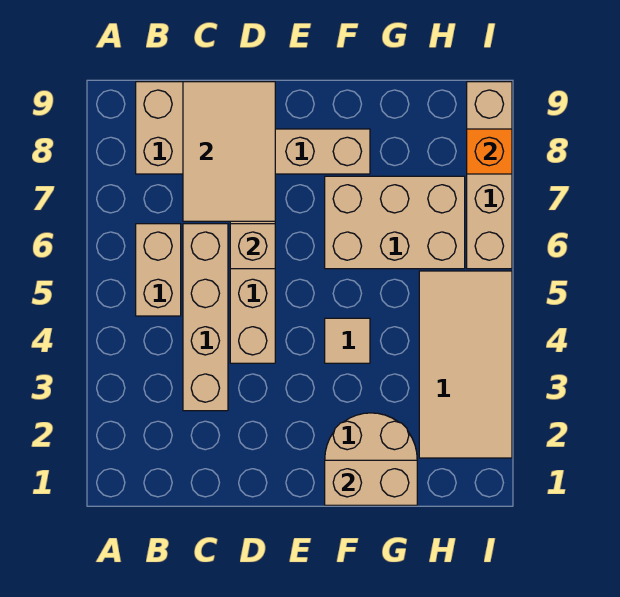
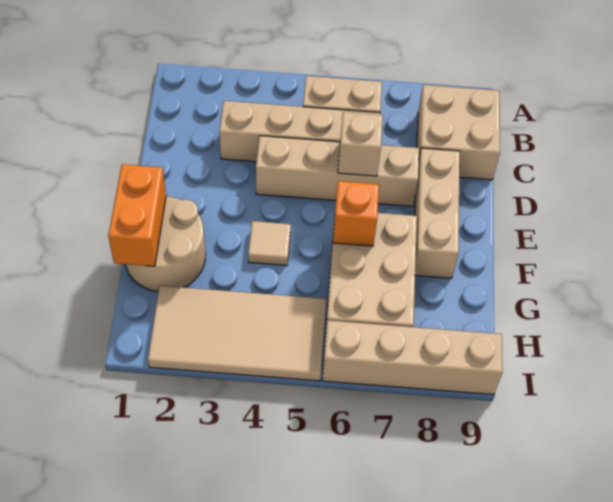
tan 2x3 tile [183,82,275,221] -> none
tan 1x2 brick [325,460,417,505] -> orange 1x2 brick [108,164,166,266]
orange 1x1 brick [467,129,512,174] -> orange 1x1 brick moved to [333,181,379,246]

